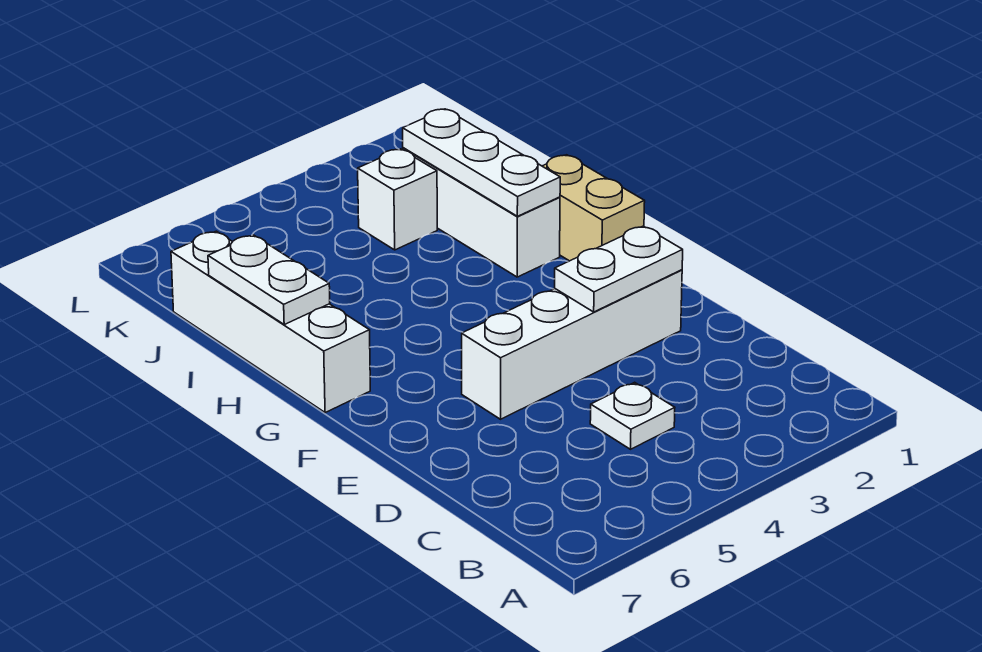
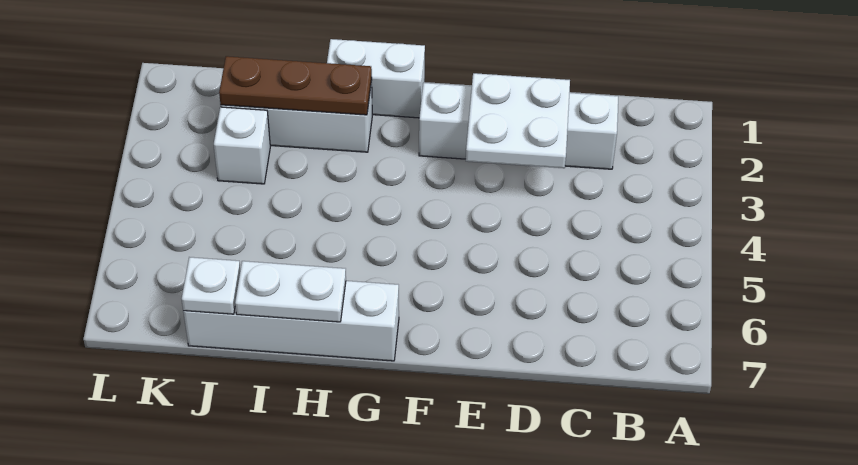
white 1x1 plate [590,382,675,449] -> white 1x1 plate moved to [182,257,240,314]
white 1x4 brick [462,270,682,419] -> white 1x4 brick turned to [419,83,618,169]
white 1x2 plate [555,226,683,312] -> white 2x2 plate [466,73,570,168]
tan 1x2 brick [543,155,645,261] -> white 1x2 brick [327,39,425,118]
white 1x3 plate [403,109,560,216] -> brown 1x3 plate [219,56,372,115]

